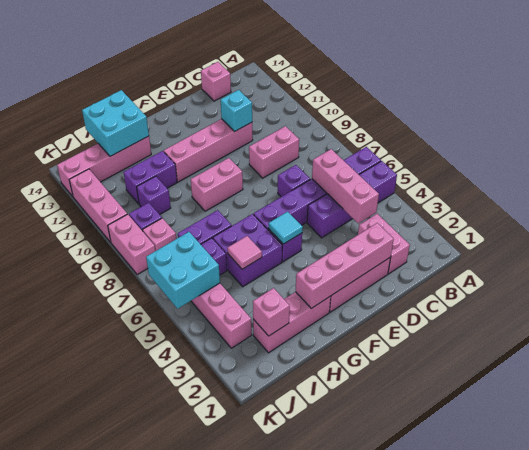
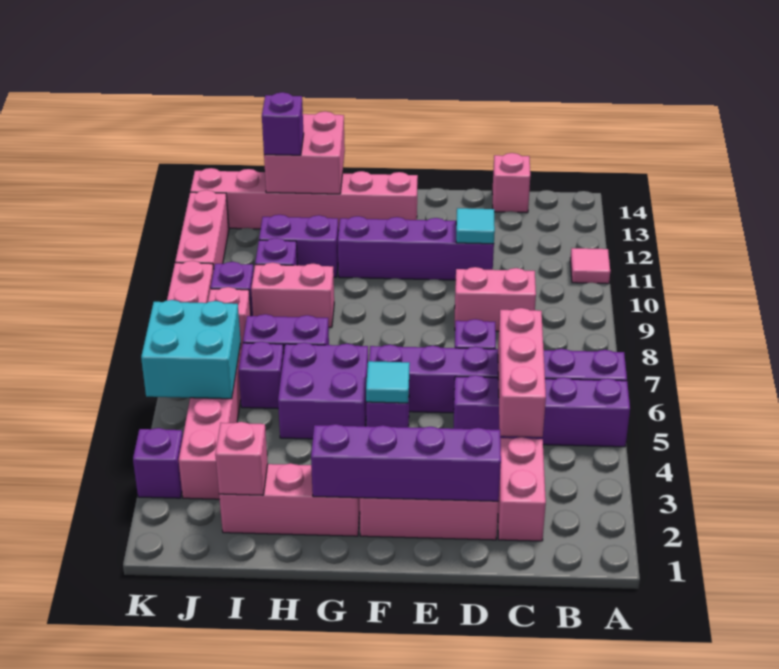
pink 1x4 brick [296,223,394,308] -> purple 1x4 brick [311,424,501,501]
pink 1x4 brick [164,119,253,182] -> purple 1x4 brick [338,216,494,280]
cyan 1x1 brick [221,90,252,131] -> cyan 1x1 tile [456,208,495,244]
pink 1x2 brick [191,158,243,211] -> pink 1x2 brick moved to [251,263,334,327]
pink 1x1 tile [227,236,262,269] -> pink 1x1 tile moved to [570,248,610,284]
pink 1x4 brick [57,136,151,196] -> pink 1x6 brick [190,168,418,230]
cyan 2x2 brick [82,90,149,156] -> pink 2x2 brick [264,111,345,194]
none -> purple 1x1 brick [262,92,304,155]
none -> purple 1x1 brick [133,428,183,498]

